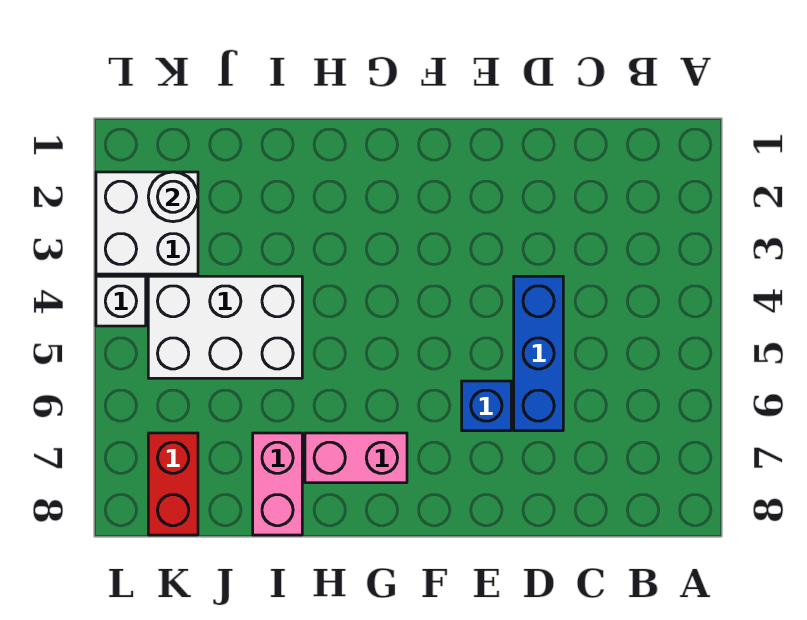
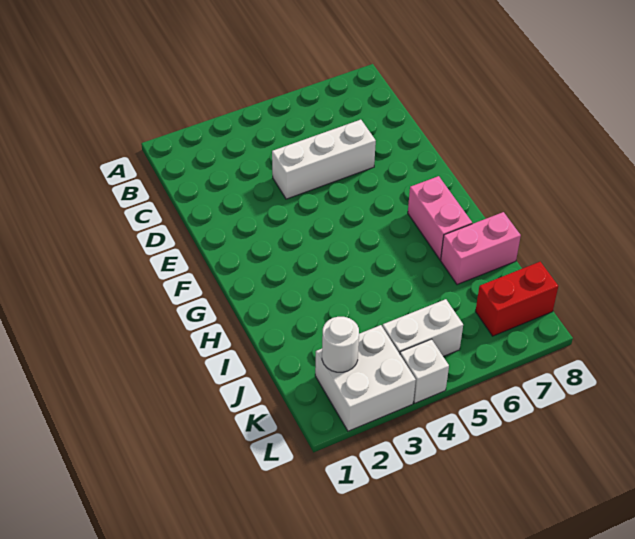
blue 1x3 brick [514,276,563,431] -> white 1x3 brick [272,120,376,199]
blue 1x1 brick [462,381,511,431] -> none
white 2x3 brick [148,276,302,378] -> white 1x2 brick [382,299,463,357]

